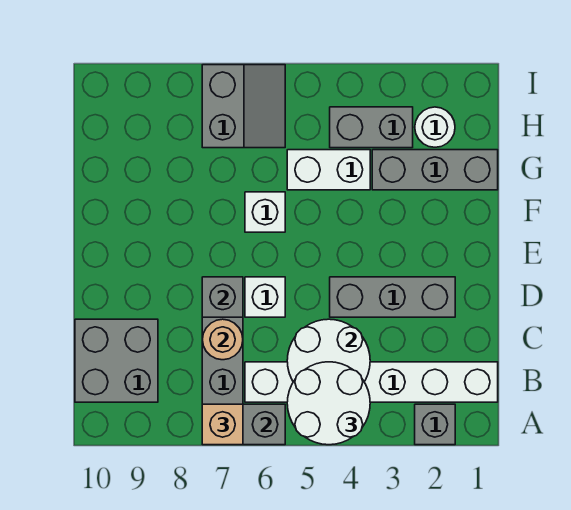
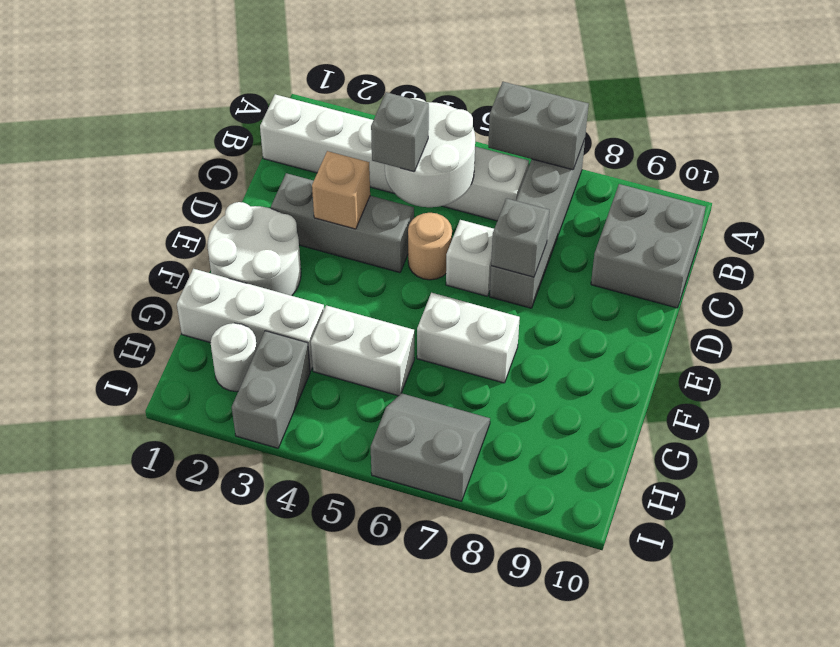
grey 1x1 brick [415,404,455,445] -> grey 1x1 brick moved to [371,92,429,172]
white 2x2 round brick [287,362,370,445] -> white 2x2 round brick moved to [208,202,301,296]
tan 1x1 brick [202,404,243,445] -> tan 1x1 brick moved to [312,151,370,229]
tan 1x1 round brick [202,319,243,360] -> tan 1x1 round brick moved to [408,213,452,280]
white 1x1 brick [245,192,285,232] -> white 1x2 brick [417,293,520,383]
grey 1x3 brick [372,150,498,190] -> white 1x3 brick [177,269,324,371]
grey 1x2 brick [330,107,413,148] -> grey 1x2 brick turned to [232,331,310,448]
grey 2x2 slope [202,65,285,148] -> grey 2x2 slope turned to [371,393,490,501]

